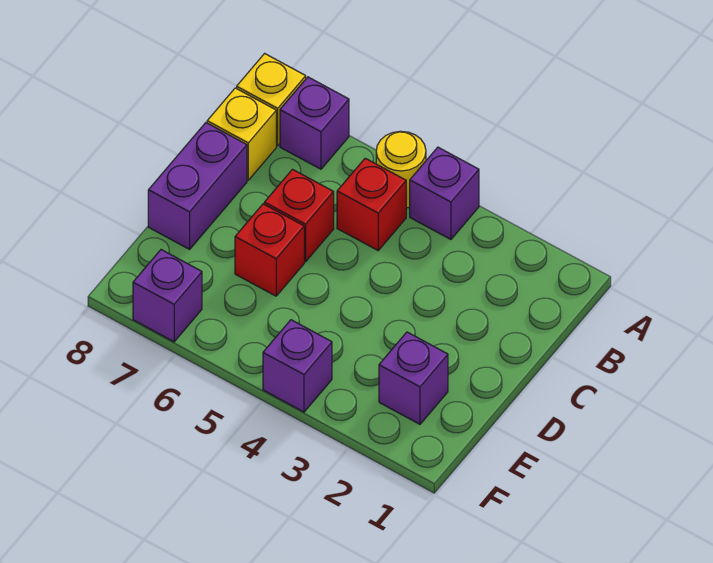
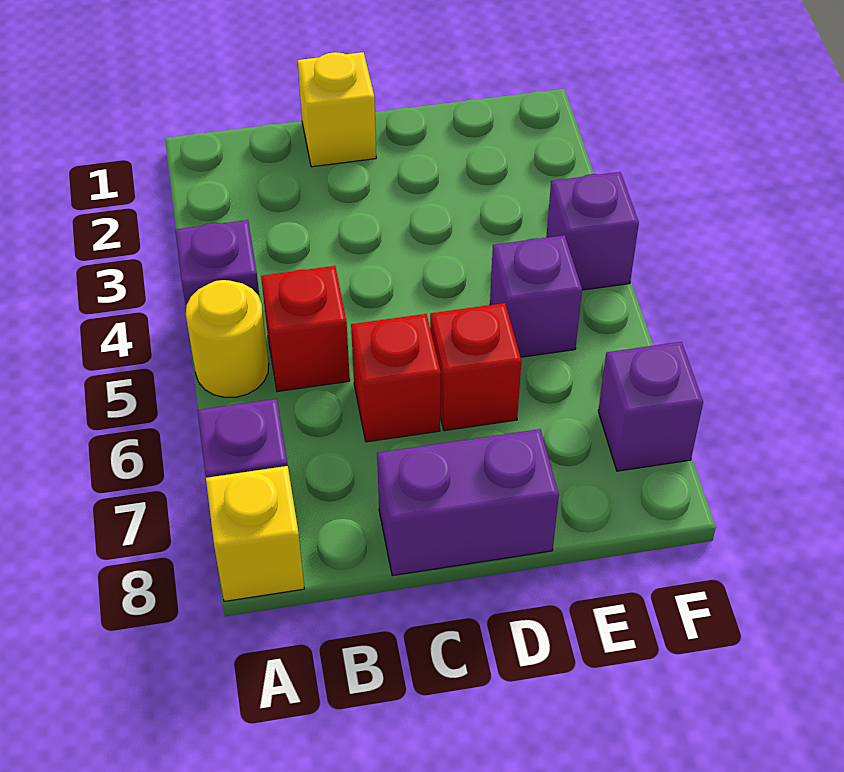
yellow 1x1 brick [207,88,276,180] -> yellow 1x1 brick moved to [298,52,376,167]
purple 1x1 brick [379,332,448,424] -> purple 1x1 brick moved to [490,235,582,357]

